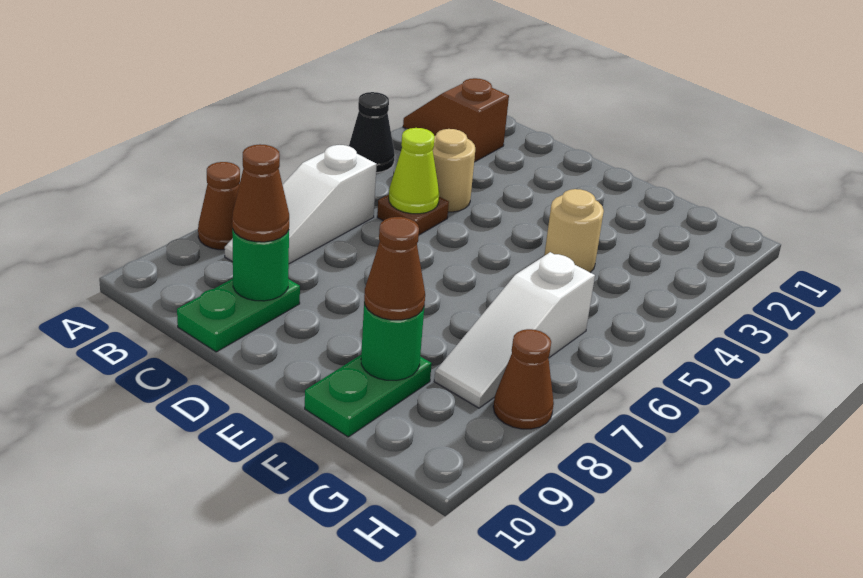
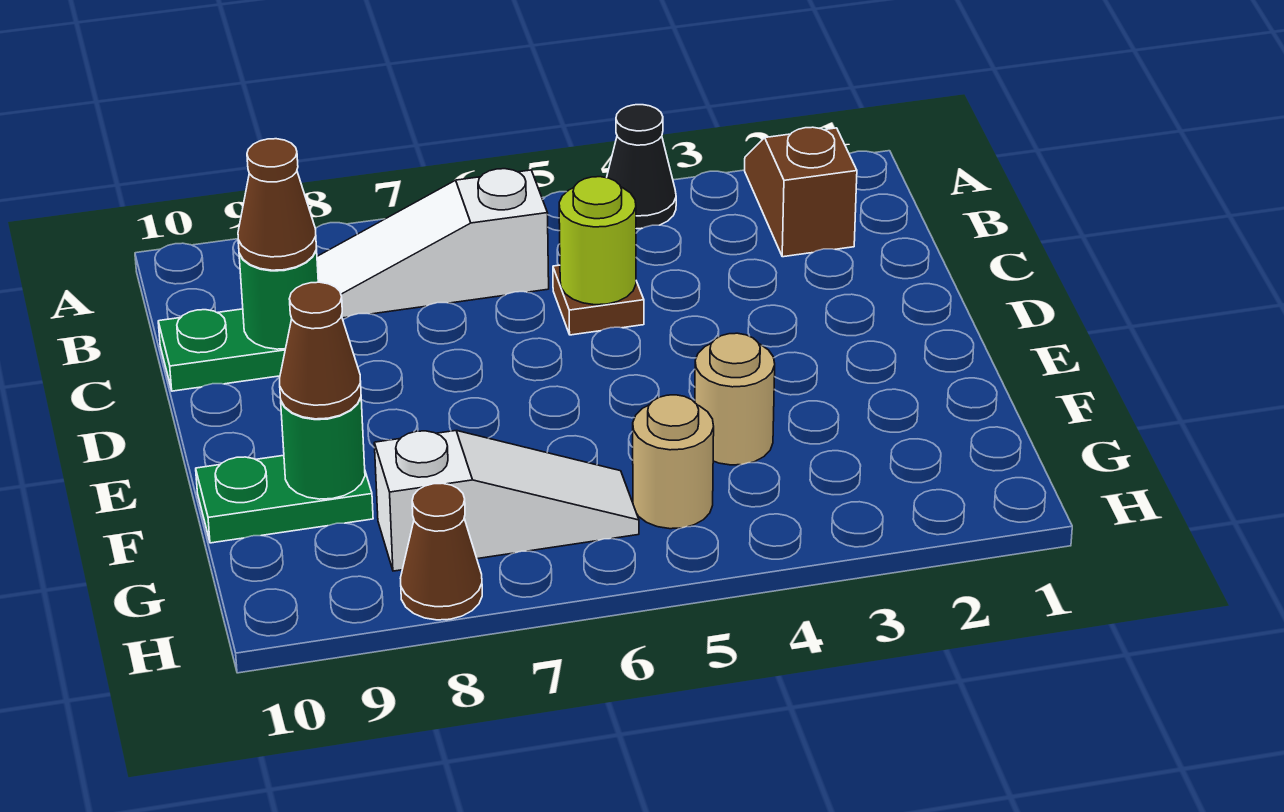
brown 1x1 cone [198,162,240,250] -> none
tan 1x1 round brick [433,129,475,212] -> tan 1x1 round brick moved to [633,395,714,529]
lime 1x1 cone [389,128,439,214] -> lime 1x1 round brick [559,177,636,305]
white 1x3 slope [434,252,595,408] -> white 1x3 slope turned to [374,431,639,571]

